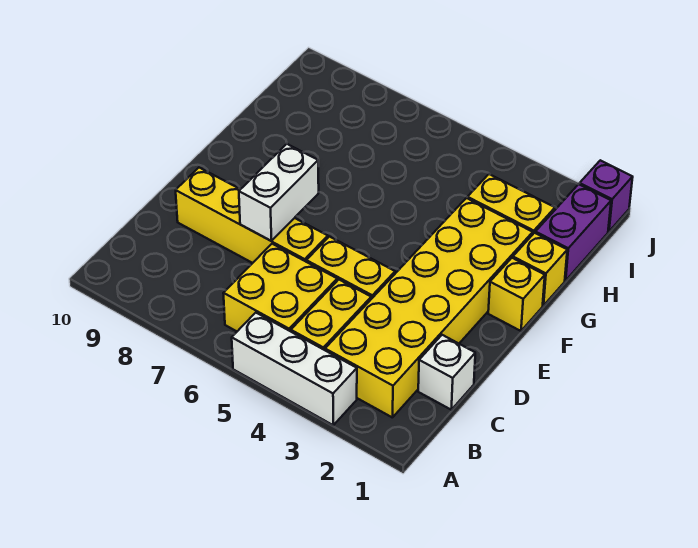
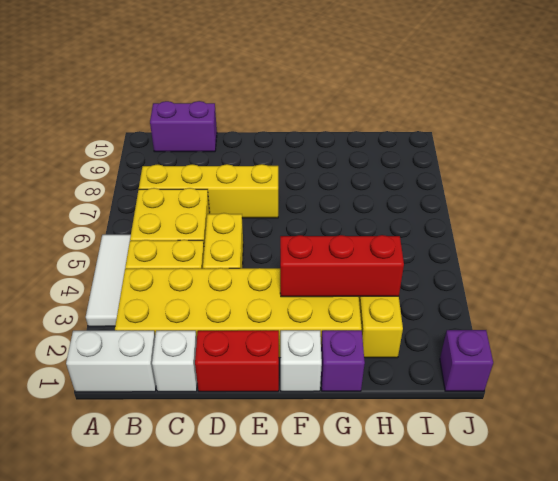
white 1x3 brick [232,313,357,425] -> white 1x3 tile [86,235,131,327]
none -> red 1x2 brick [195,330,279,392]
yellow 1x4 brick [176,168,328,263] -> yellow 1x4 brick turned to [139,164,278,218]
white 1x2 brick [239,144,319,241] -> white 1x2 brick moved to [66,331,156,392]
yellow 1x1 brick [488,258,545,331] -> white 1x1 brick [281,330,322,392]
none -> red 1x3 brick [280,235,404,297]
yellow 1x1 brick [513,233,567,306] -> purple 1x1 brick [321,330,365,391]
purple 1x2 brick [535,184,611,280] -> purple 1x2 brick moved to [150,101,217,152]

